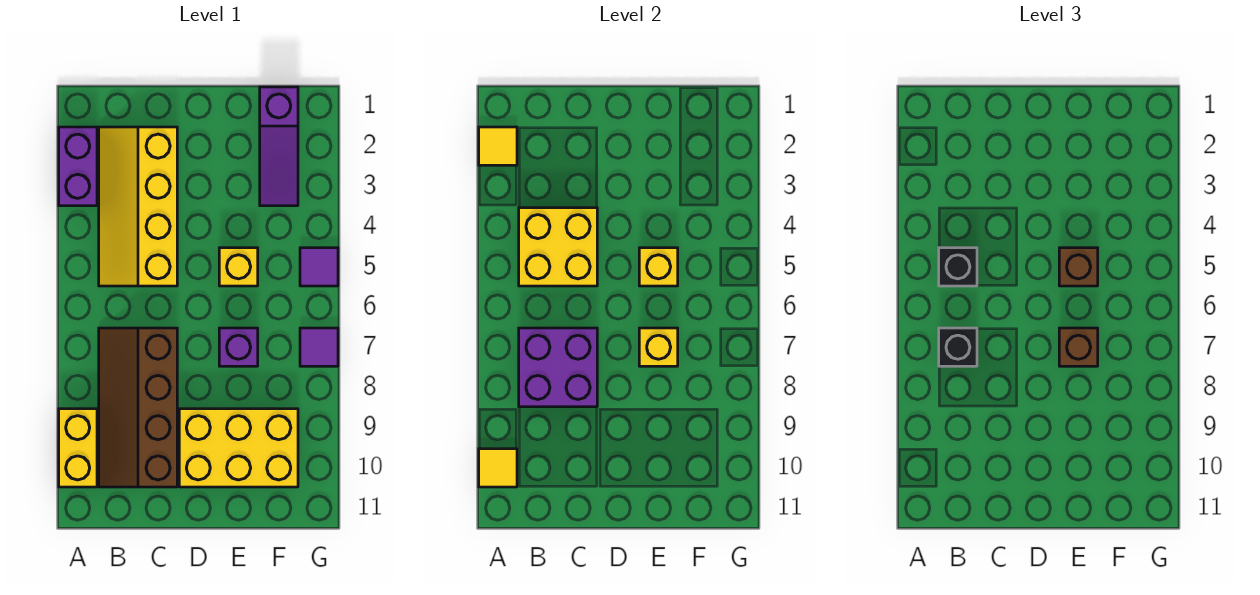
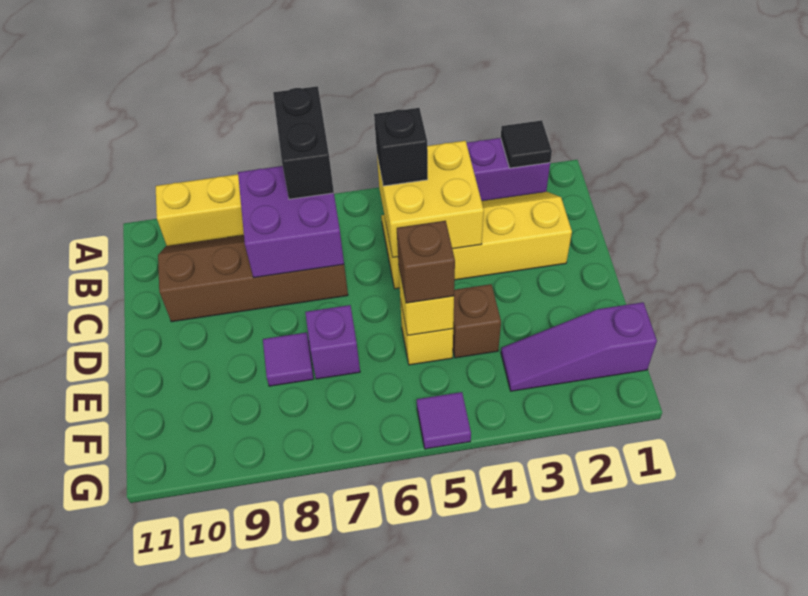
yellow 1x1 tile [479,127,517,165] -> black 1x1 tile [501,120,552,168]
yellow 1x1 tile [479,449,517,487] -> none
black 1x1 brick [939,328,977,366] -> black 1x2 brick [273,86,334,199]
yellow 2x3 brick [179,409,298,487] -> none
yellow 1x1 brick [639,328,678,366] -> none
brown 1x1 brick [1059,328,1098,366] -> brown 1x1 brick moved to [453,284,501,358]
purple 1x1 tile [300,328,338,366] -> purple 1x1 tile moved to [263,332,314,386]

